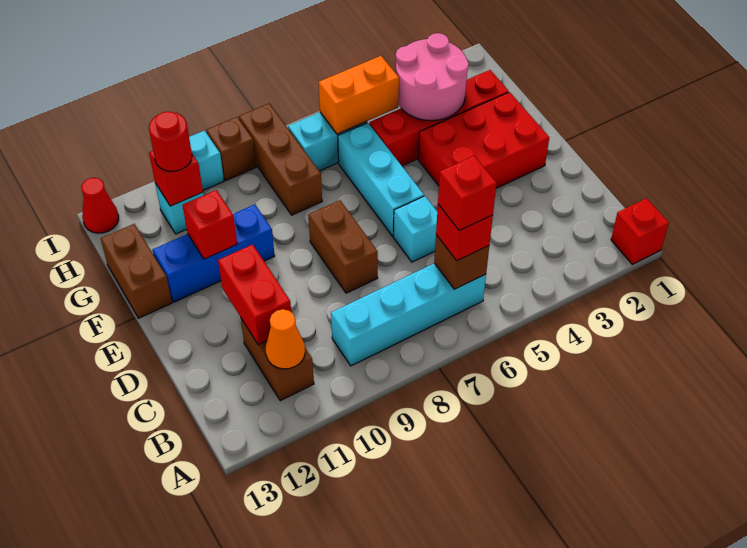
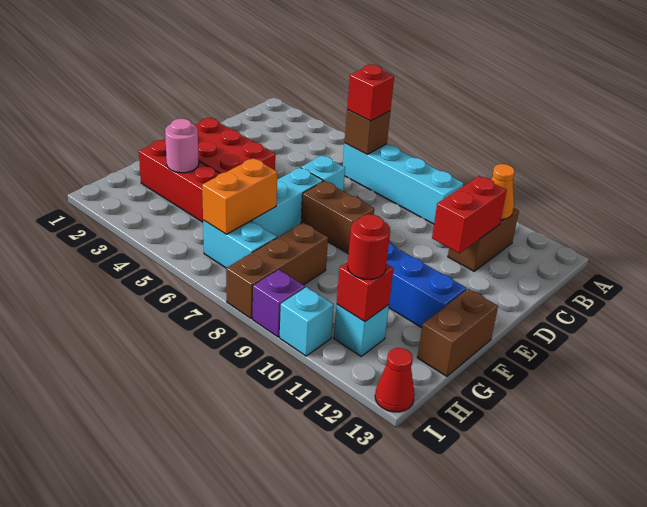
red 1x1 brick [611,198,669,264] -> none
red 1x1 brick [438,156,496,231] -> none
brown 1x2 brick [308,200,378,293] -> brown 1x2 brick turned to [301,181,374,254]
red 1x1 brick [183,190,237,259] -> none
pink 2x2 round brick [396,33,469,120] -> pink 1x1 round brick [165,119,199,173]
orange 1x2 brick [319,56,399,134] -> orange 1x2 brick turned to [202,158,277,234]
brown 1x1 brick [206,117,256,180] -> purple 1x1 brick [253,270,305,337]

